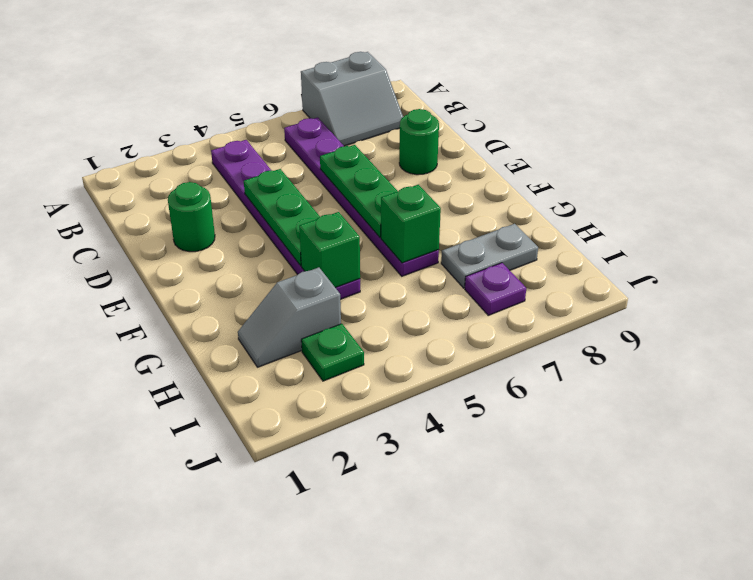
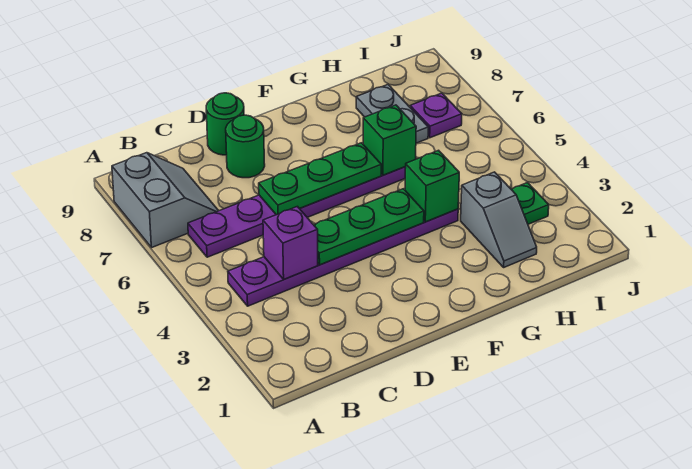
none -> purple 1x1 brick [263,207,318,279]
green 1x1 round brick [168,182,215,252] -> green 1x1 round brick moved to [206,93,244,155]

